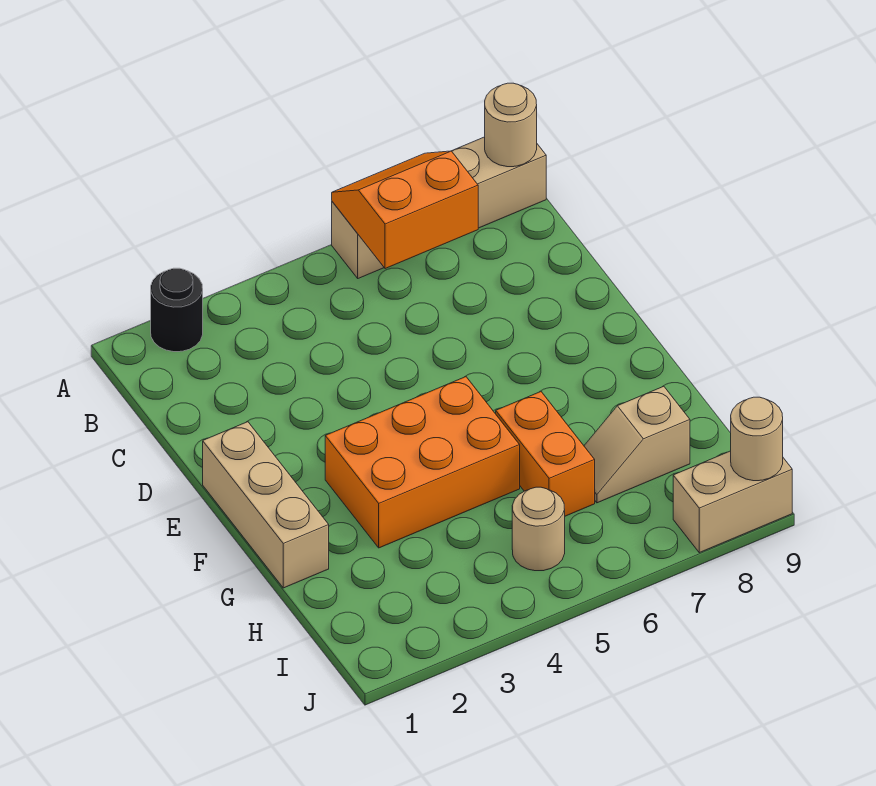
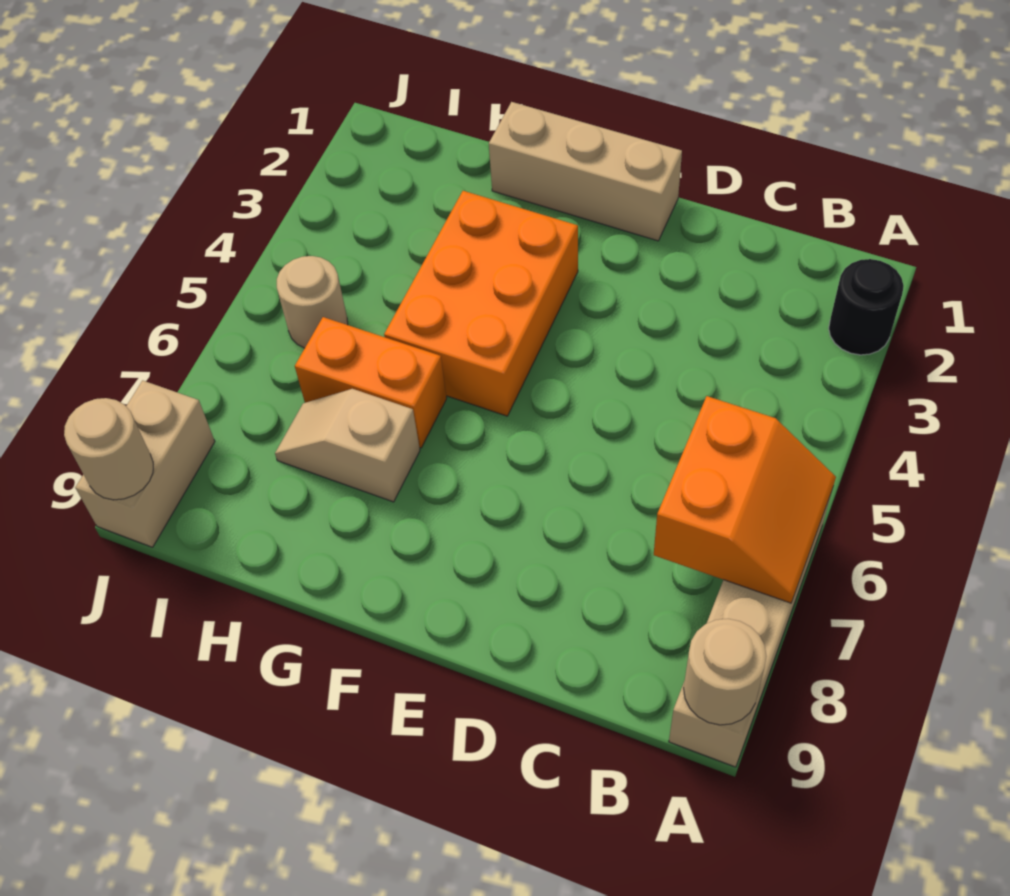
tan 1x2 slope [584,386,690,503] -> tan 1x2 slope turned to [275,389,420,502]

